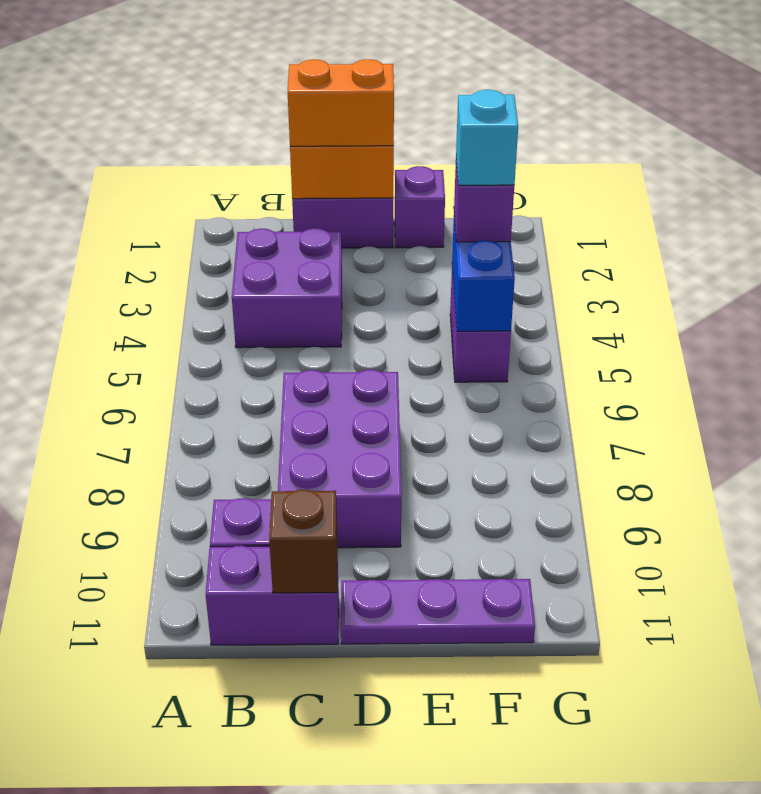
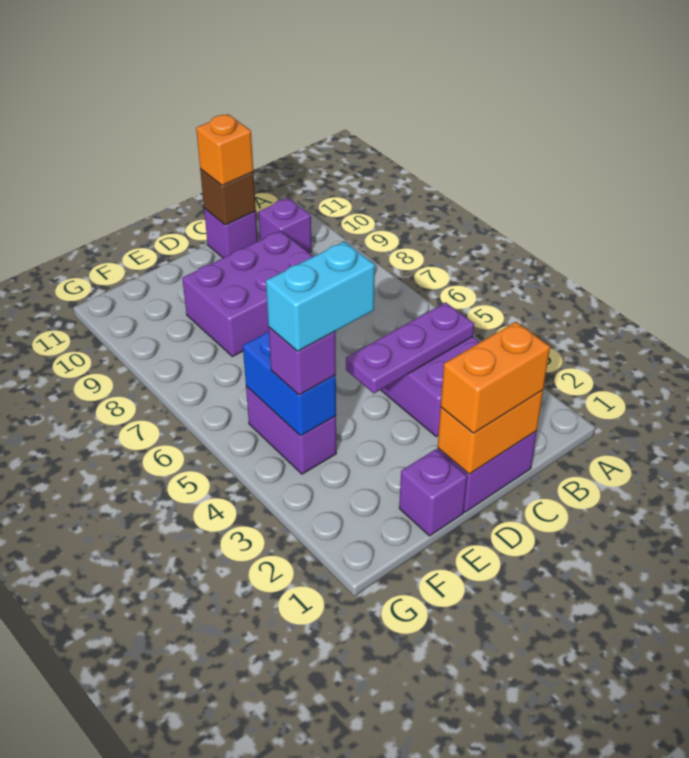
purple 1x2 brick [206,546,339,645] -> purple 1x1 brick [204,208,258,258]
purple 2x3 brick [278,370,401,548] -> purple 2x3 brick turned to [182,231,313,357]
none -> orange 1x1 brick [196,114,253,185]
purple 1x3 plate [341,579,535,644] -> purple 1x3 plate moved to [346,302,474,393]
cyan 1x1 brick [456,90,518,185] -> cyan 1x2 brick [266,241,375,351]

